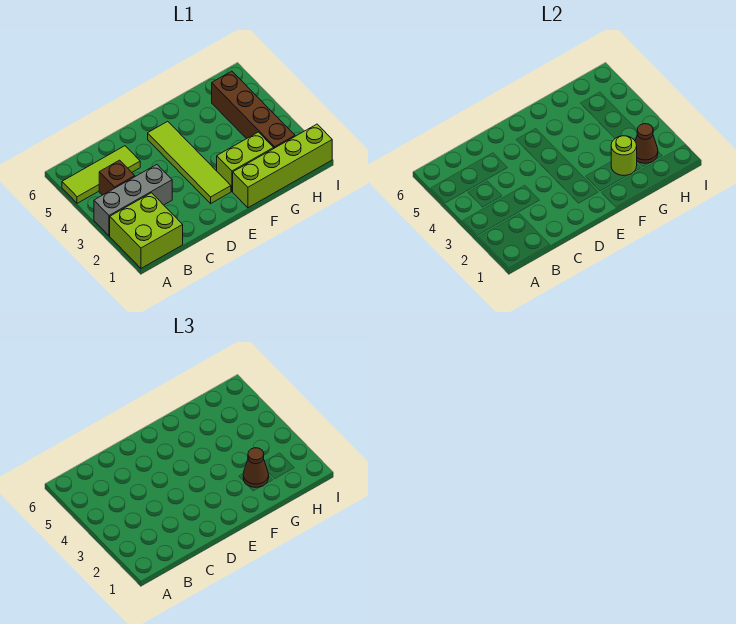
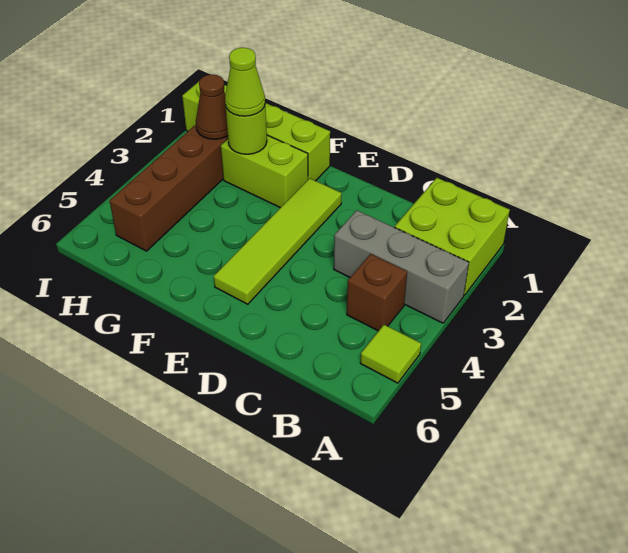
lime 1x3 tile [62,146,140,203] -> lime 1x1 tile [360,325,421,383]
brown 1x1 cone [243,448,269,487] -> lime 1x1 cone [225,48,265,116]

